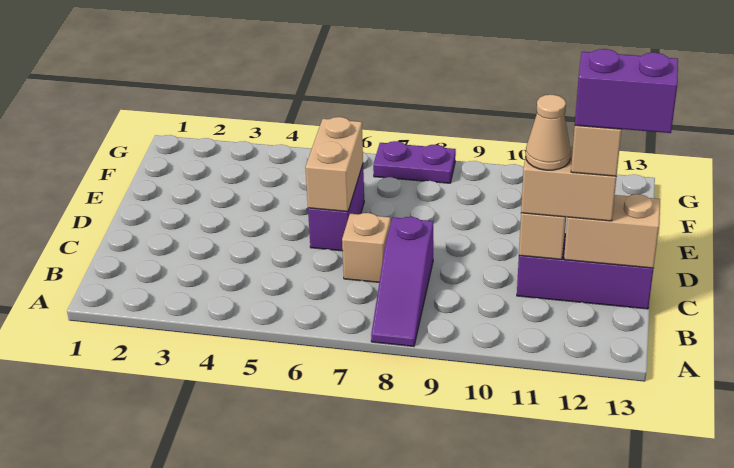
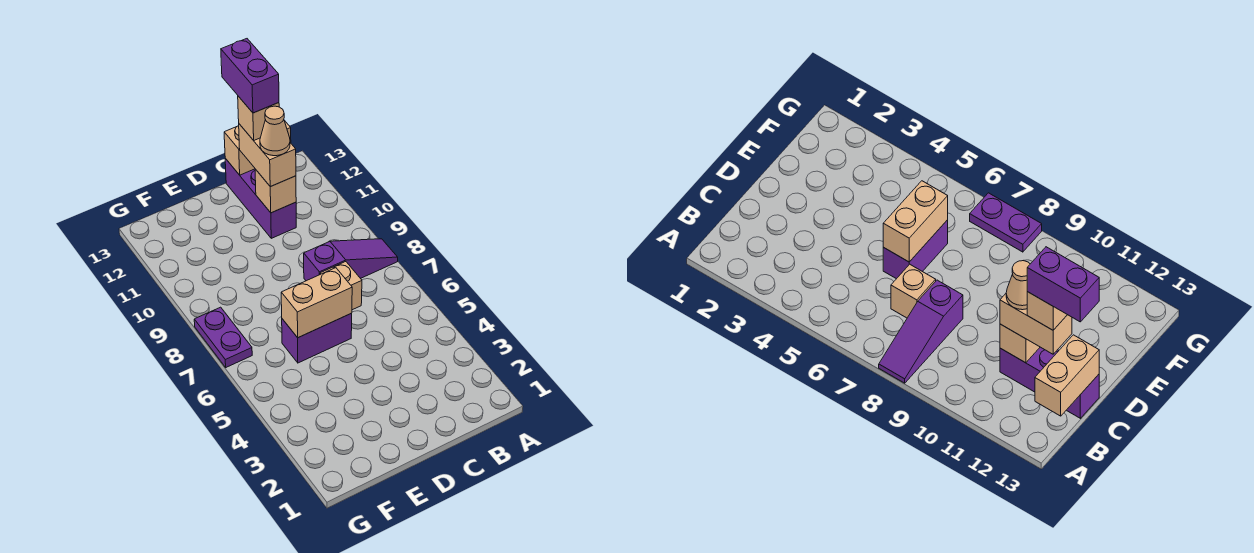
tan 1x2 brick [564,194,660,268] -> tan 1x2 brick turned to [224,120,291,175]

